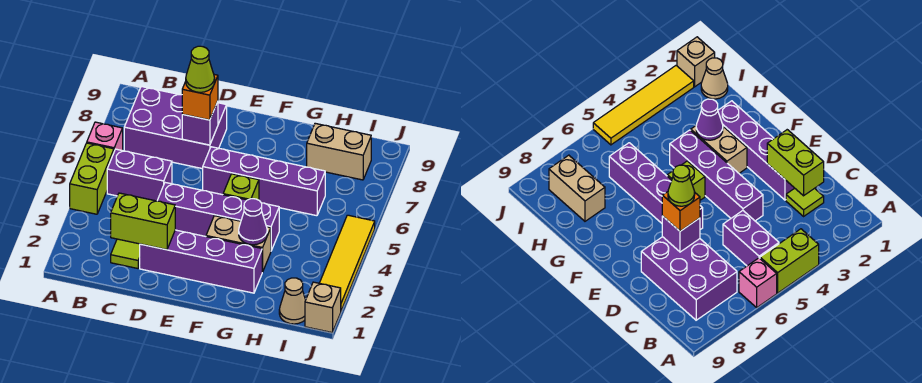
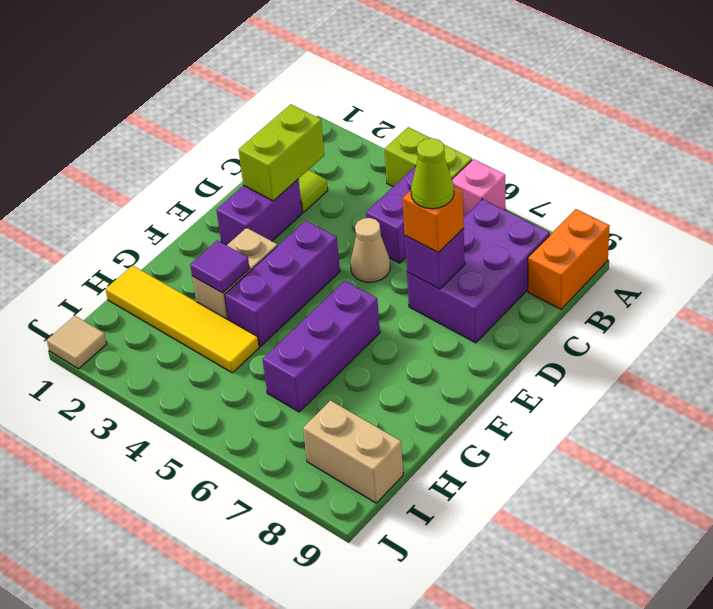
none -> orange 1x2 brick [528,209,610,309]
purple 1x4 brick [140,230,262,293] -> purple 1x2 brick [216,179,302,245]
purple 1x4 brick [157,183,279,250] -> purple 1x3 brick [225,221,340,346]
purple 1x4 brick [203,147,325,216] -> purple 1x3 brick [263,281,380,412]
lime 1x1 brick [223,174,259,200] -> none
purple 1x1 cone [239,199,267,245] -> purple 1x1 tile [190,241,250,293]
tan 1x2 brick [307,123,371,180] -> tan 1x2 brick turned to [303,401,403,503]
tan 1x1 cone [279,278,306,324] -> tan 1x1 cone moved to [350,218,390,282]
tan 1x1 brick [305,282,341,332] -> tan 1x1 tile [47,316,107,369]
yellow 1x4 tile [320,215,375,311] -> yellow 1x4 tile moved to [105,266,259,373]

